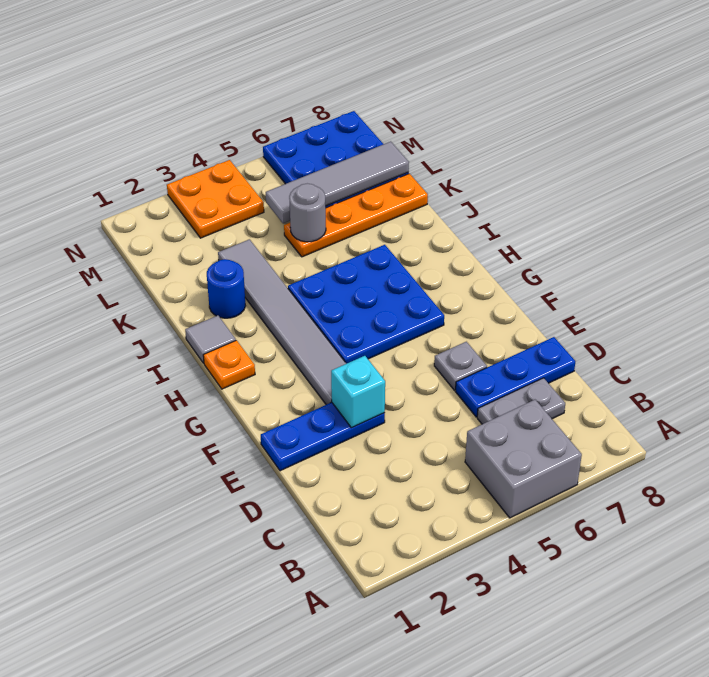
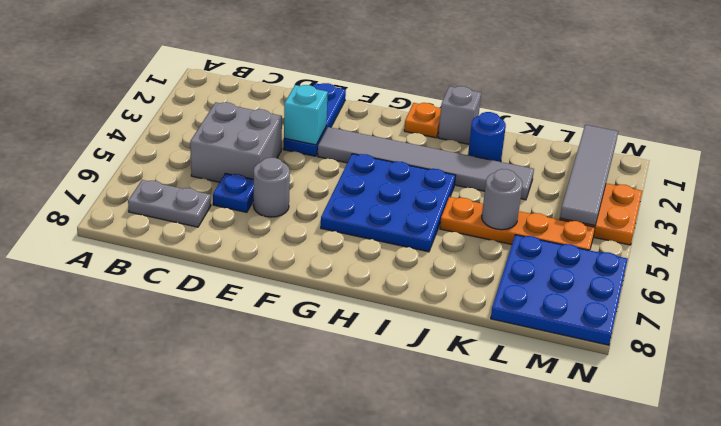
grey 2x2 brick [465,400,582,518] -> grey 2x2 brick moved to [190,102,282,182]
grey 1x2 plate [477,378,565,424] -> grey 1x2 plate turned to [128,180,211,227]
blue 1x3 plate [455,337,575,417] -> blue 1x1 plate [213,173,254,212]
grey 1x1 plate [434,342,487,390] -> grey 1x1 round brick [253,158,290,217]
grey 1x1 tile [185,315,236,363] -> grey 1x1 brick [438,86,481,144]
orange 1x4 plate [284,174,428,257] -> orange 1x4 plate turned to [440,197,595,250]
grey 1x4 tile [266,142,409,224] -> grey 1x4 tile moved to [560,125,618,225]

